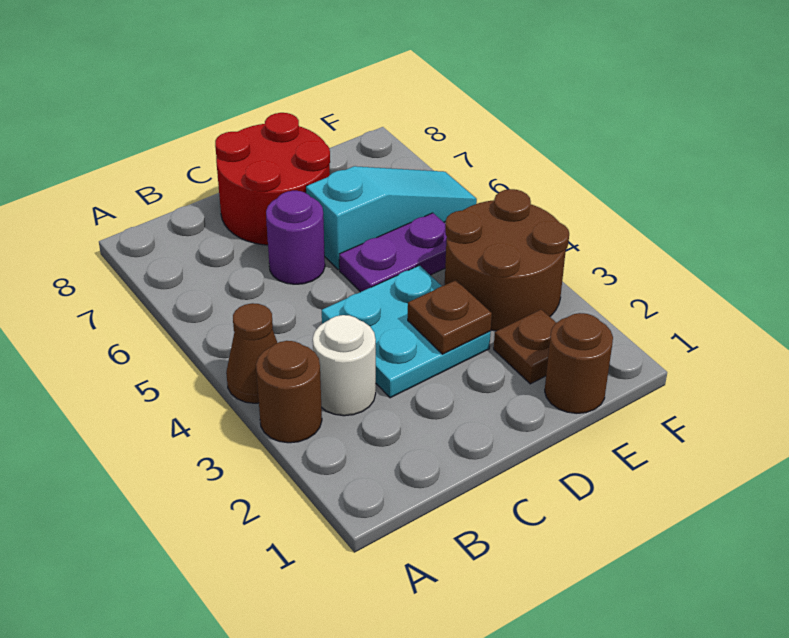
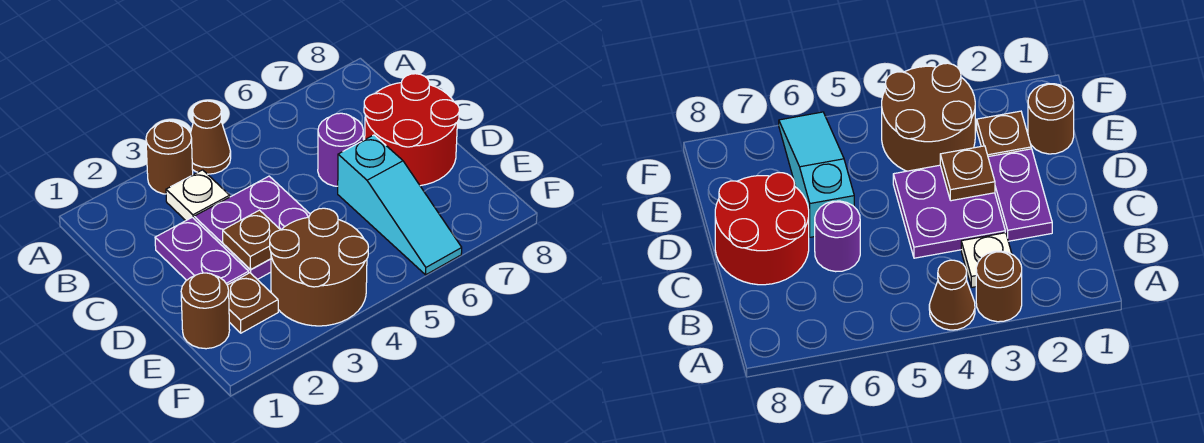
white 1x1 round brick [313,315,376,416] -> white 1x1 plate [166,170,230,221]
cyan 2x2 plate [322,265,490,398] -> purple 2x2 plate [194,176,310,280]
purple 1x2 plate [339,213,447,292] -> purple 1x2 plate moved to [155,217,249,285]

